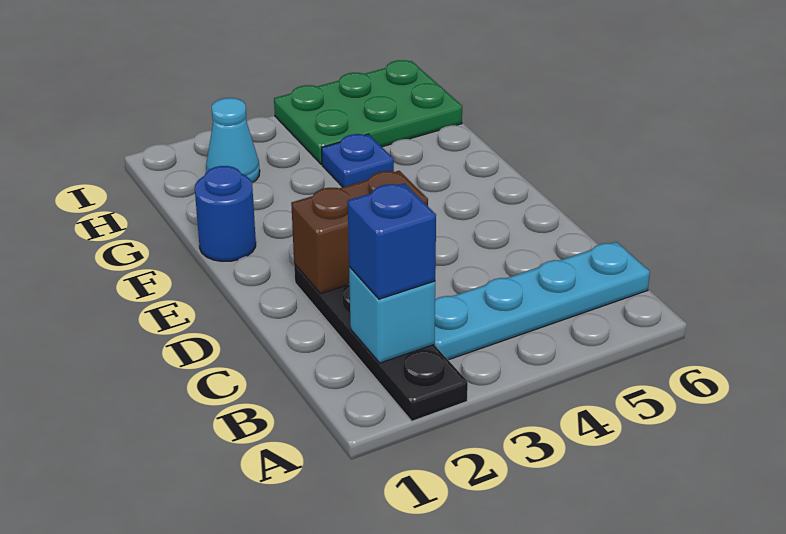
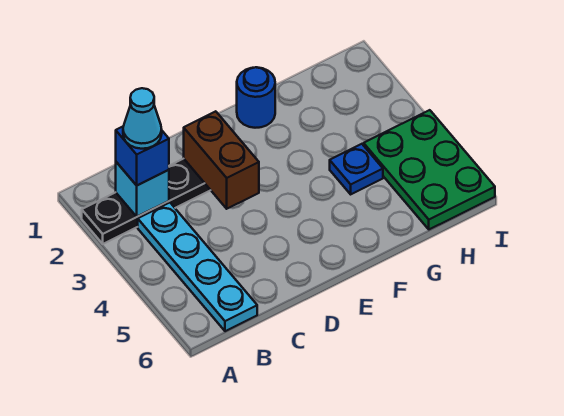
cyan 1x1 cone [206,98,260,183] -> cyan 1x1 cone moved to [123,88,162,149]

